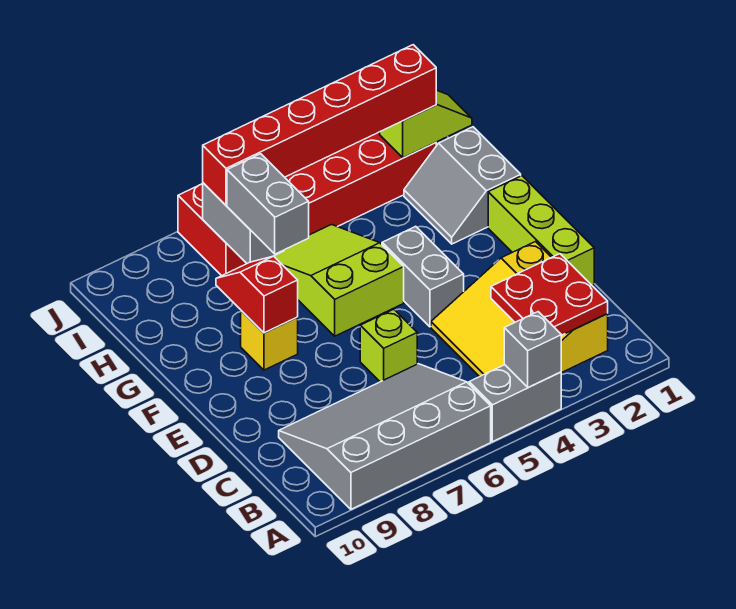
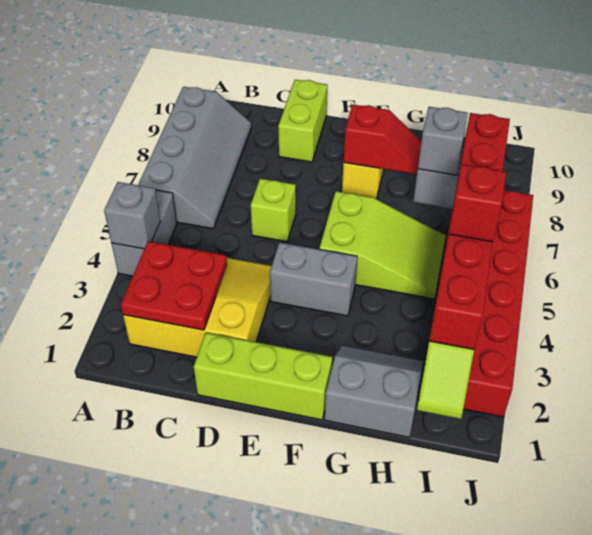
grey 3x4 slope [279,364,491,509] -> grey 2x4 slope [138,87,251,229]
none -> lime 1x2 brick [278,80,327,162]
grey 1x2 brick [227,154,309,254] -> grey 1x1 brick [418,107,468,175]
none -> red 1x1 brick [449,164,506,242]

